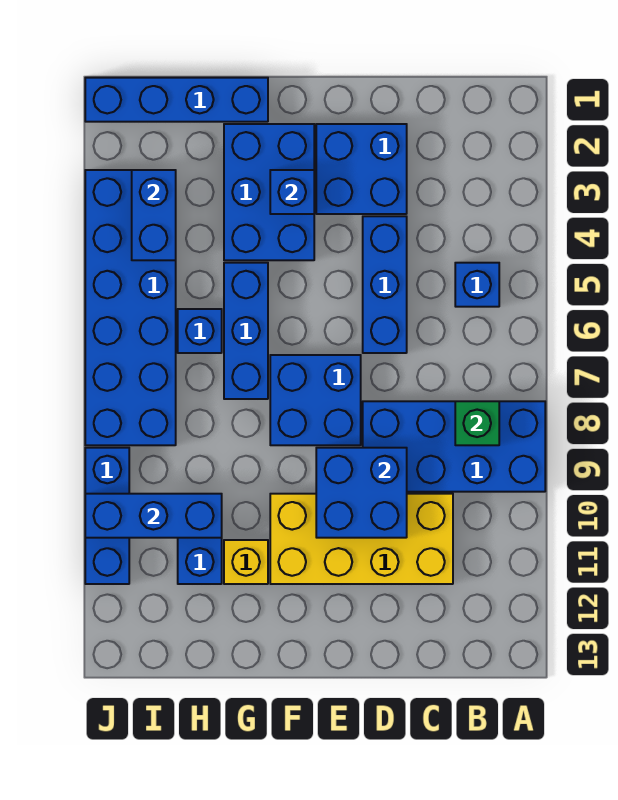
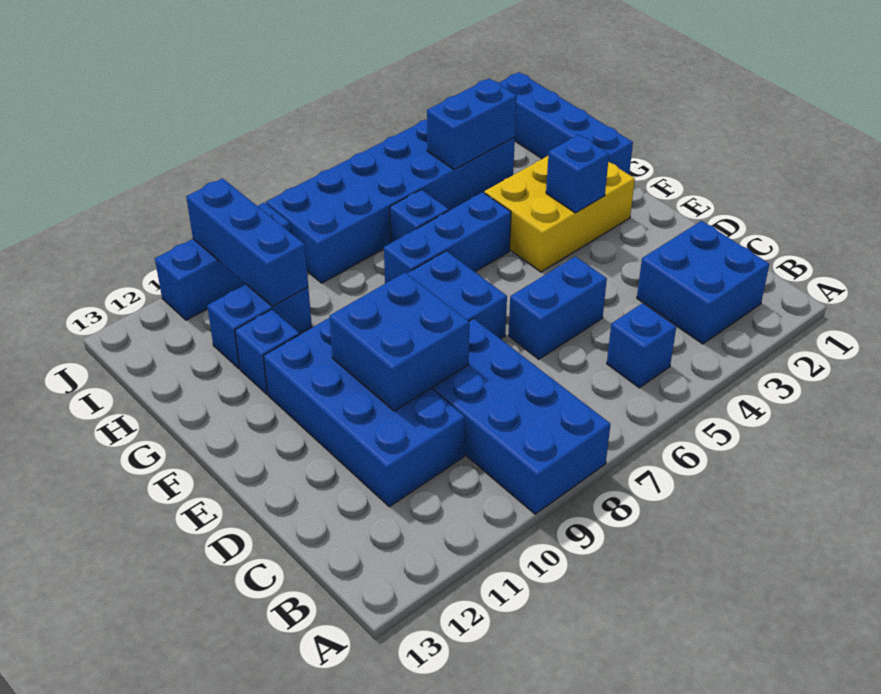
green 1x1 brick [455,401,499,445] -> none
yellow 2x4 brick [270,494,453,584] -> blue 2x4 brick [263,318,465,507]
blue 2x2 brick [316,124,407,214] -> blue 2x2 brick moved to [637,221,769,344]
blue 1x3 brick [363,216,407,353] -> blue 1x2 brick [508,257,607,359]
blue 2x3 brick [224,124,314,260] -> yellow 2x3 brick [484,156,635,272]
yellow 1x1 brick [224,540,268,584] -> blue 1x1 brick [235,309,300,394]

